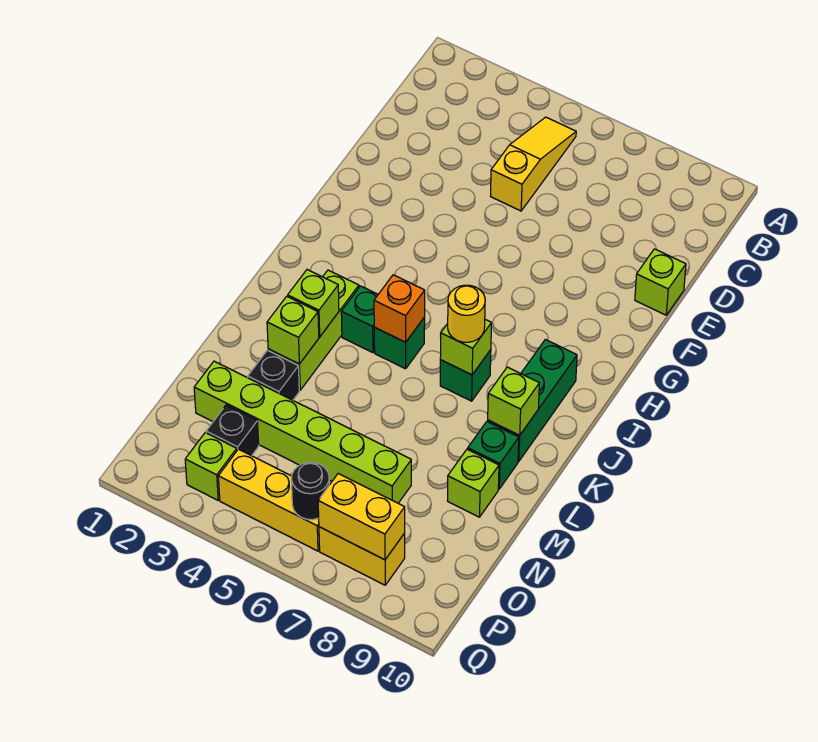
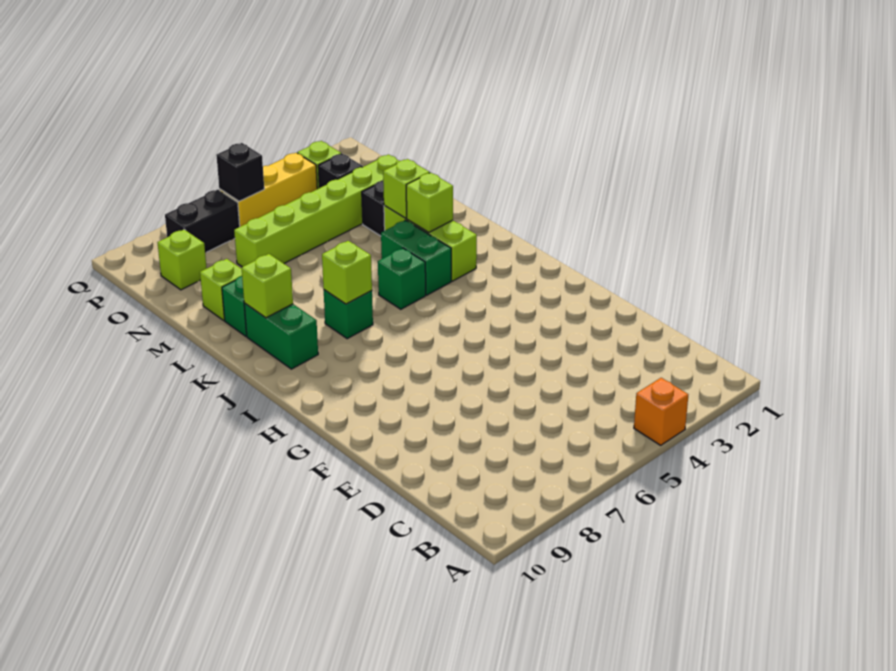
yellow 1x3 slope [491,117,576,211] -> none
lime 1x1 brick [635,249,686,315] -> lime 1x1 brick moved to [157,229,207,290]
green 1x3 brick [488,339,577,461] -> green 1x2 brick [244,303,318,369]
green 1x1 brick [341,286,378,353] -> green 1x2 brick [381,220,451,295]
orange 1x1 brick [374,275,425,342] -> orange 1x1 brick moved to [634,378,688,445]
yellow 1x1 round brick [448,285,485,342] -> none
black 1x1 round brick [291,462,329,520] -> black 1x1 brick [216,143,264,201]
yellow 1x2 brick [319,527,405,585] -> black 1x2 brick [165,190,240,253]
yellow 1x2 brick [318,474,405,560] -> none

